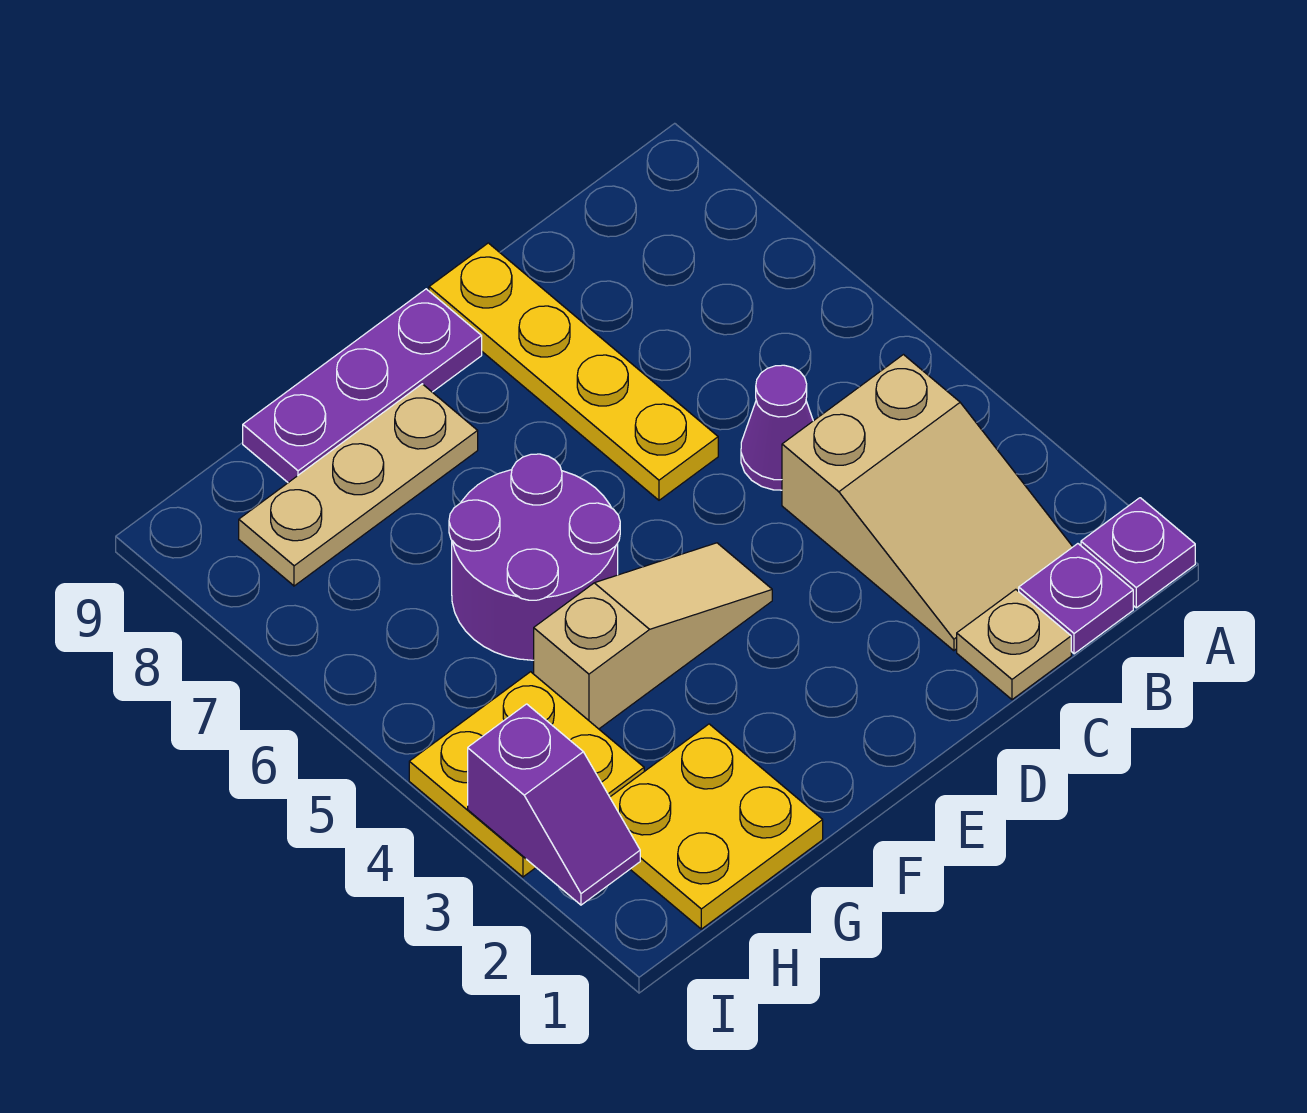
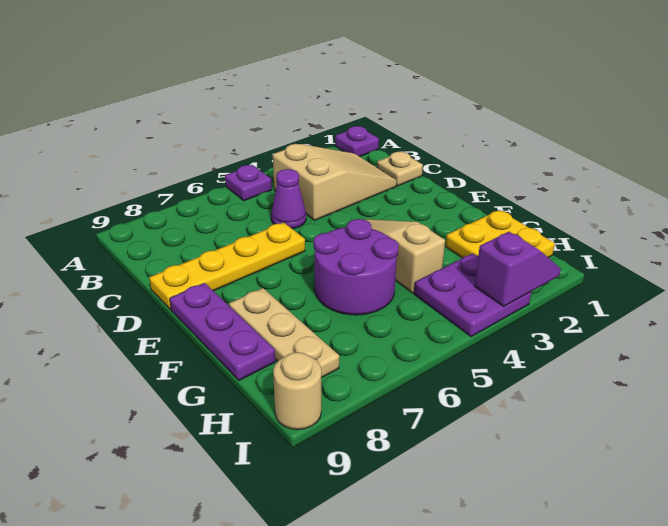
purple 1x1 plate [1019,544,1133,654] -> purple 1x1 plate moved to [225,165,272,201]
yellow 2x2 plate [409,672,644,877] -> purple 2x2 plate [414,253,531,337]
none -> tan 1x1 round brick [273,352,321,430]

